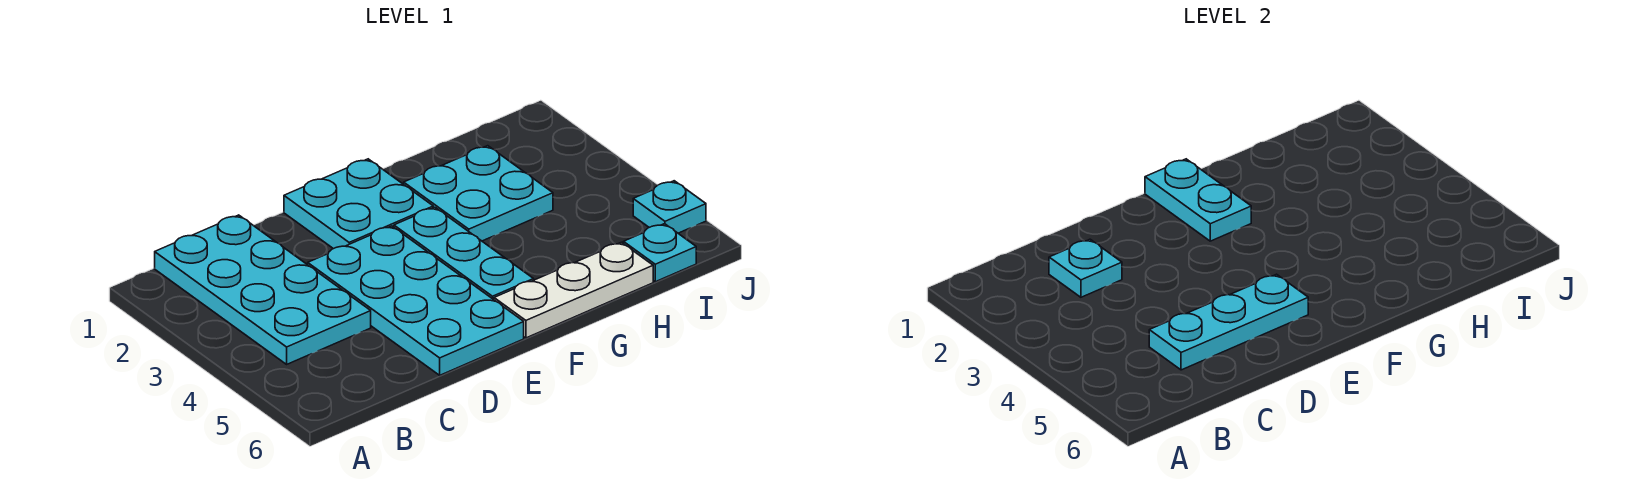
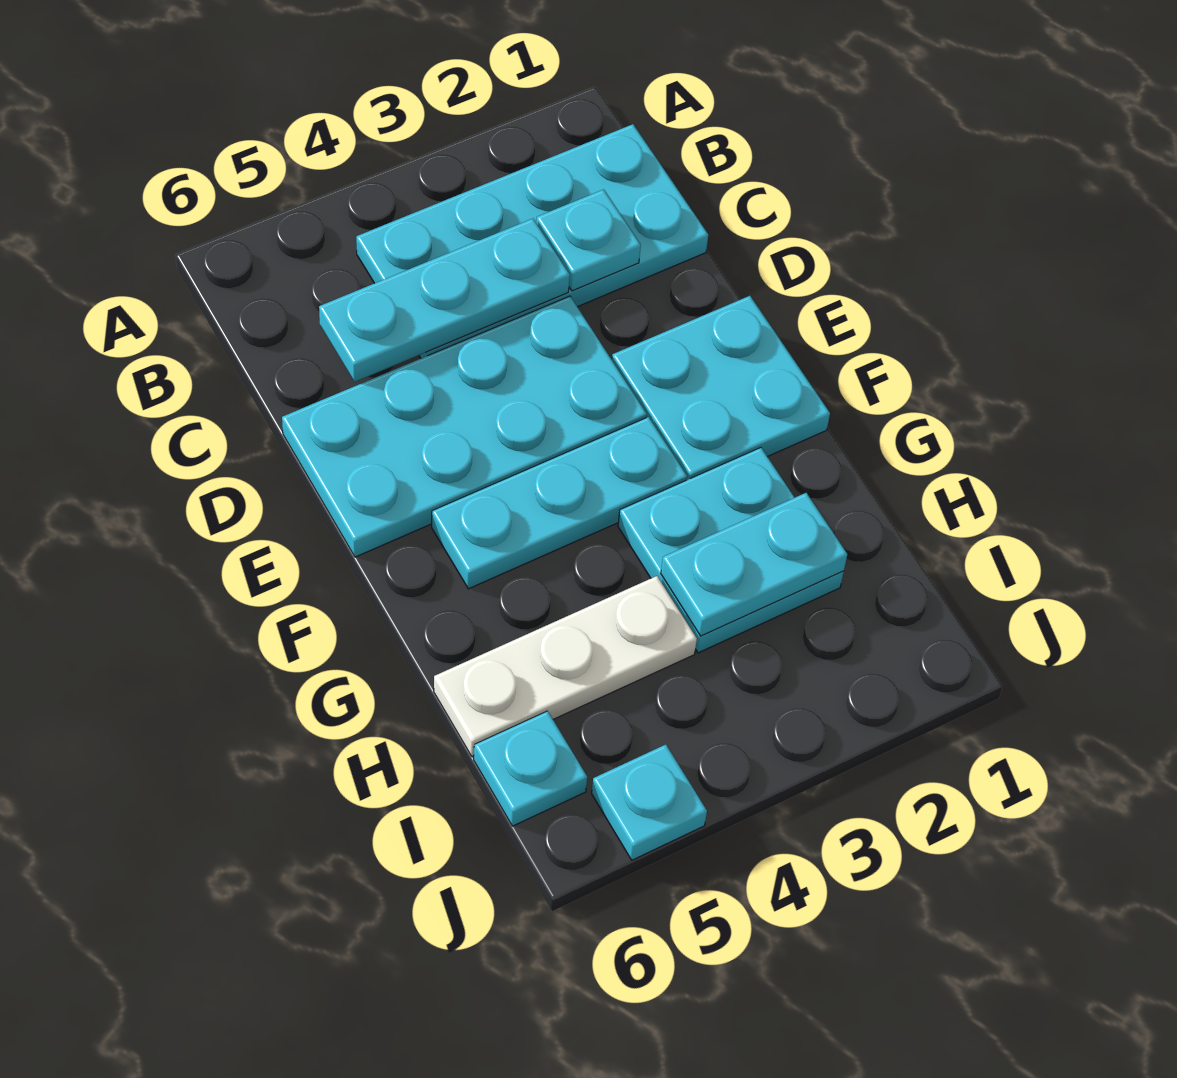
cyan 1x3 plate [1149,274,1308,370] -> cyan 1x3 plate turned to [319,219,570,382]
cyan 1x2 plate [1145,159,1251,241] -> cyan 1x2 plate moved to [661,493,847,636]
white 1x3 plate [494,242,653,338] -> white 1x3 plate turned to [434,576,697,756]

